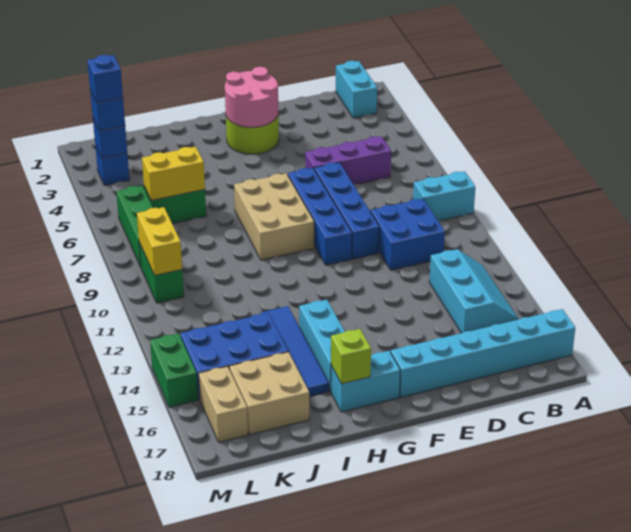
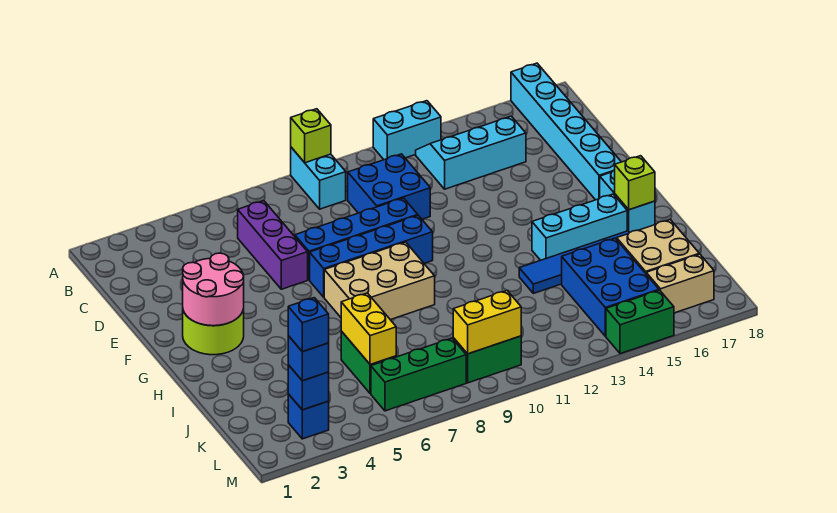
none -> lime 1x1 brick [291,109,331,163]
cyan 1x2 brick [336,61,377,118] -> cyan 1x2 brick moved to [373,101,441,160]

